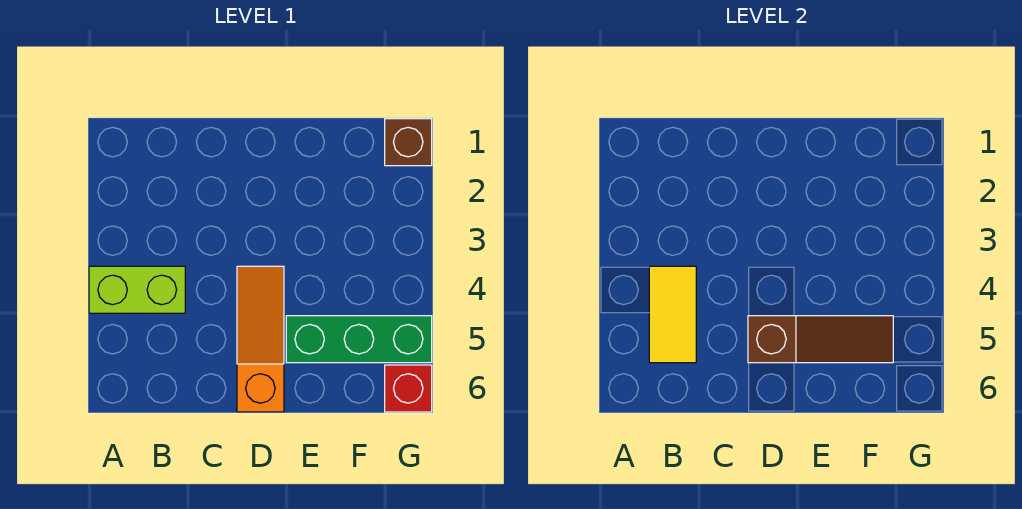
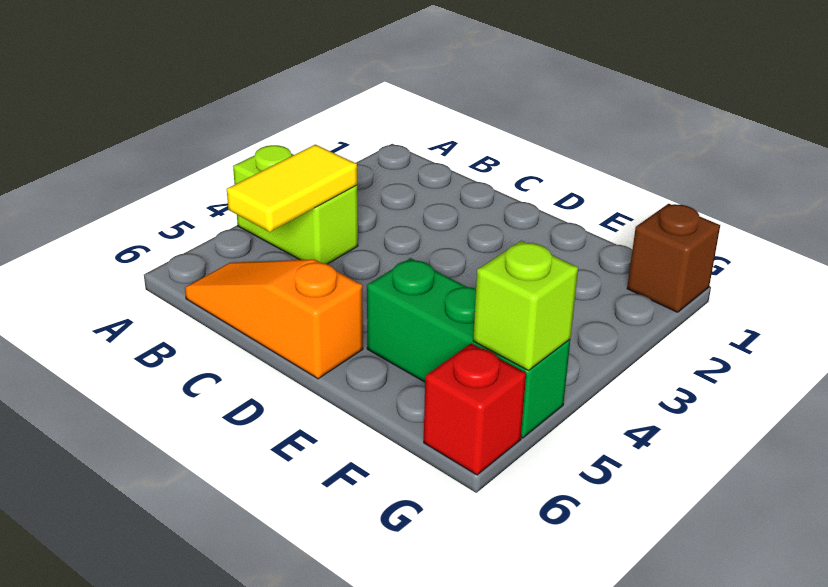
orange 1x3 slope [237,266,284,412] -> orange 1x3 slope turned to [185,259,363,379]
brown 1x3 slope [748,316,893,363] -> none
none -> lime 1x1 brick [473,241,578,370]

